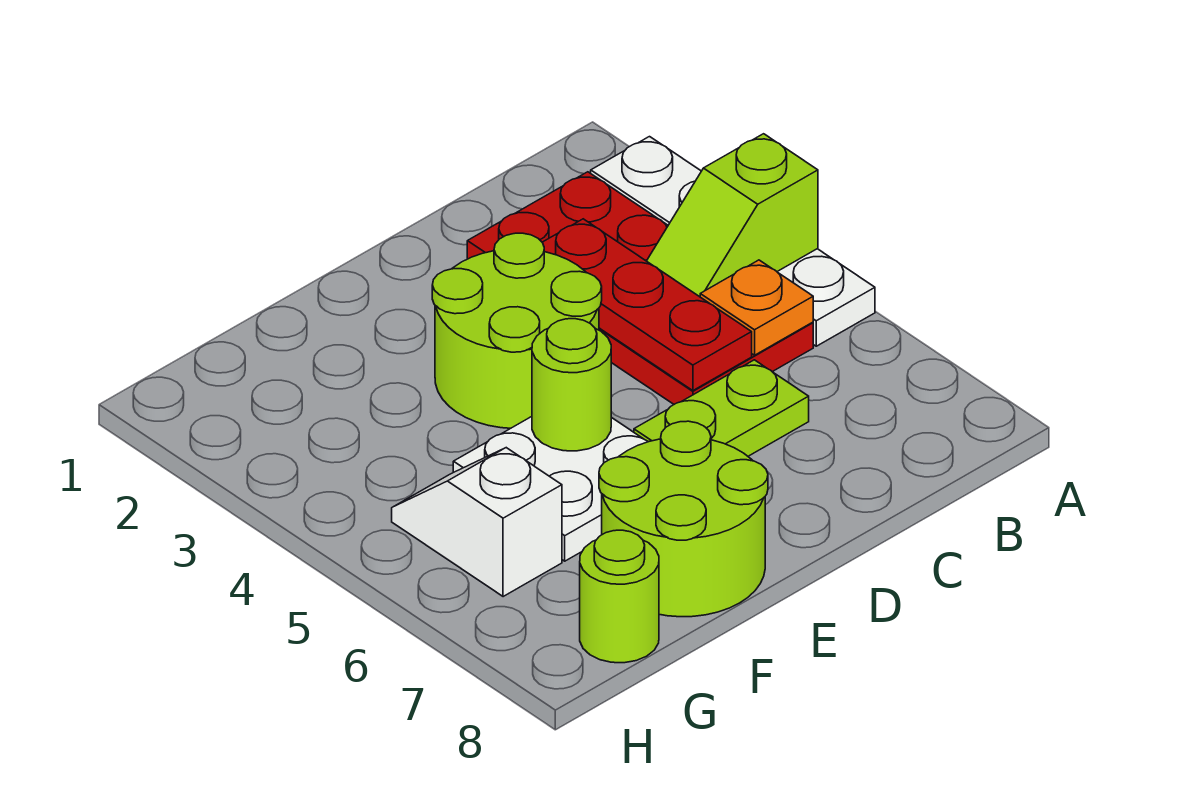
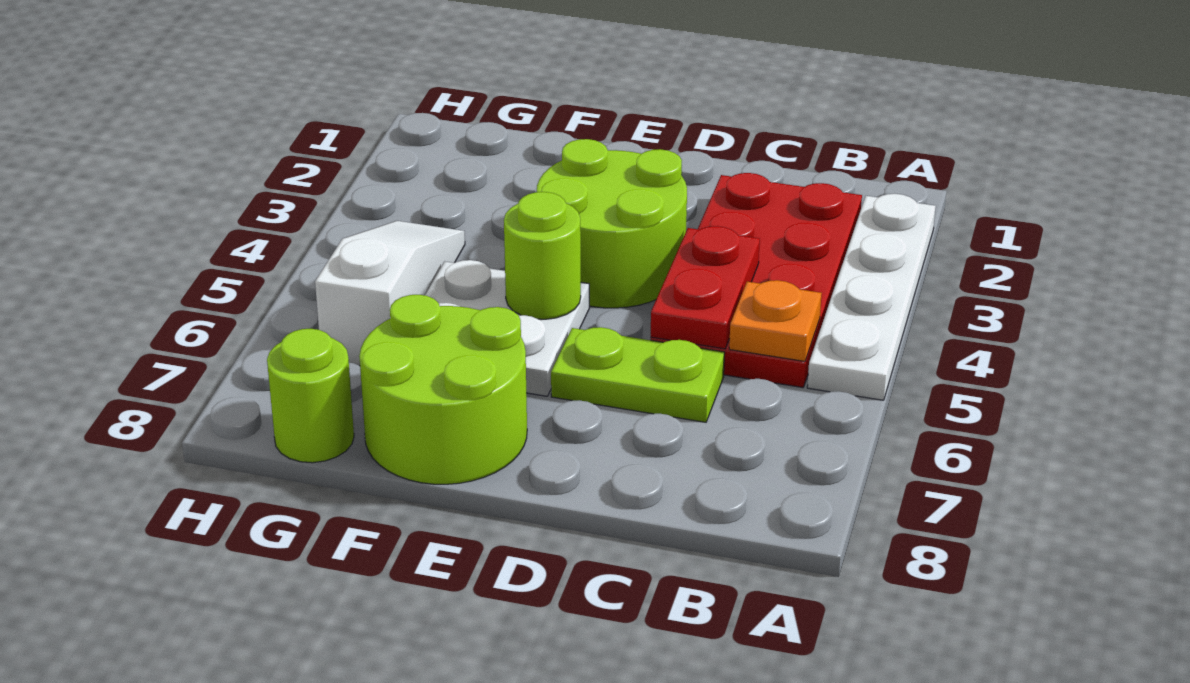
lime 1x2 slope [647,134,818,297] -> none
red 1x3 plate [542,219,752,391] -> red 1x2 plate [651,226,760,349]
white 1x2 slope [392,448,562,597] -> white 1x3 slope [315,221,465,366]

